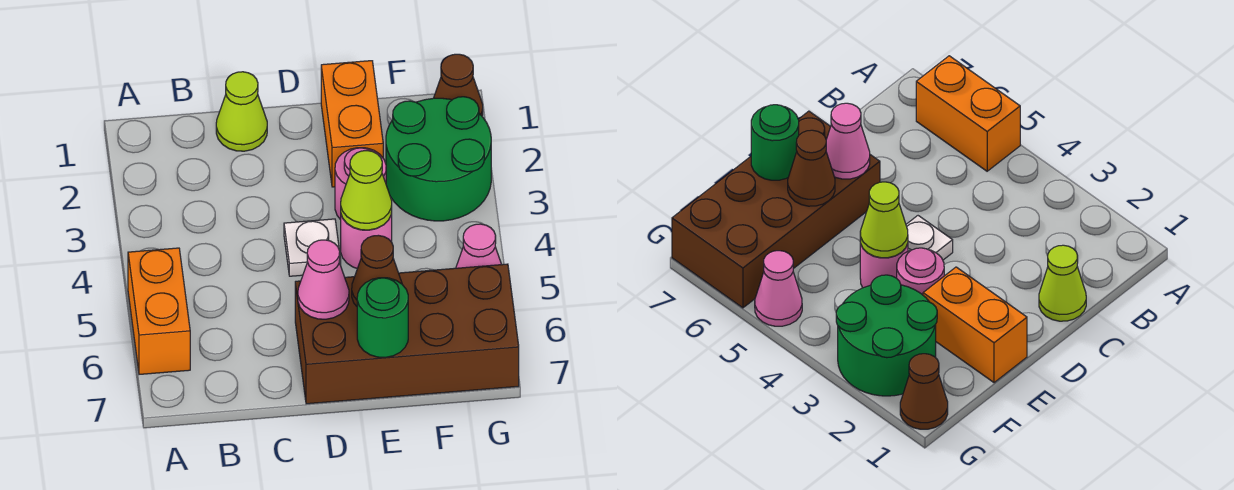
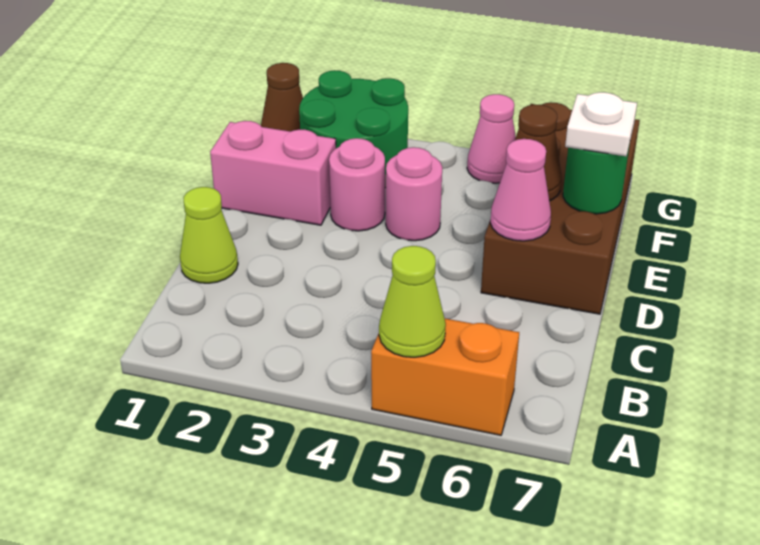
white 1x1 plate [284,219,341,276] -> white 1x1 plate moved to [565,92,637,156]
orange 1x2 brick [321,61,383,187] -> pink 1x2 brick [210,121,336,225]
lime 1x1 cone [341,151,392,230] -> lime 1x1 cone moved to [379,246,446,357]

